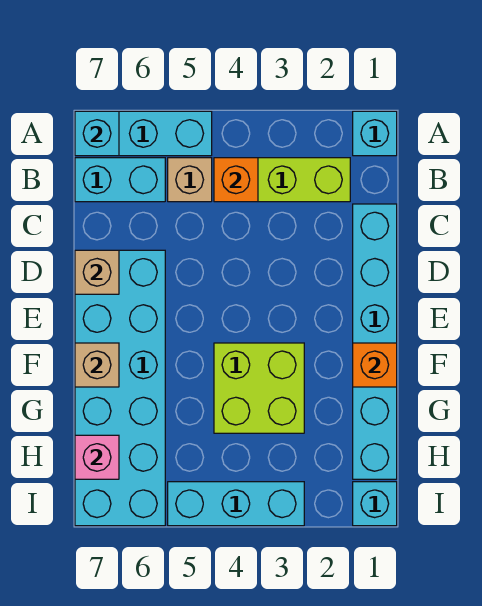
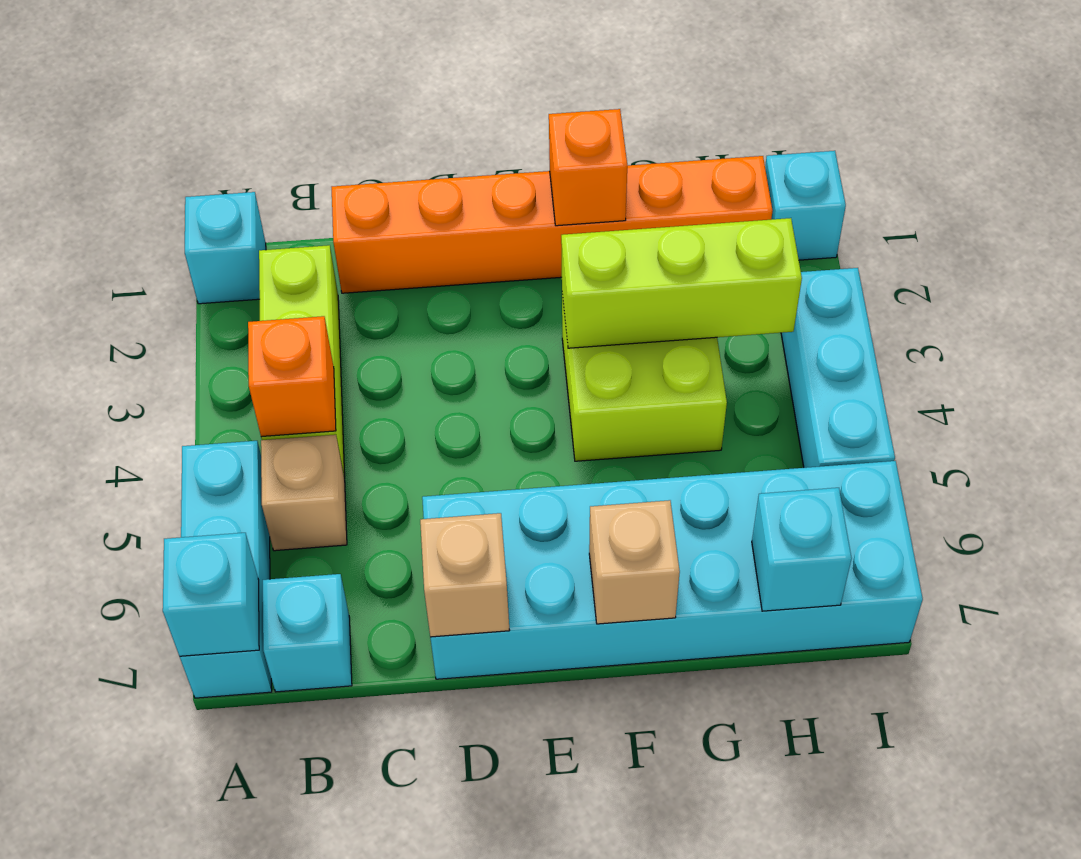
cyan 1x2 brick [75,158,165,202] -> cyan 1x1 brick [263,574,352,692]
cyan 1x6 brick [353,204,397,479] -> orange 1x6 brick [332,156,772,293]
none -> lime 1x3 brick [561,218,802,348]
pink 1x1 brick [75,435,119,479] -> cyan 1x1 brick [752,488,852,611]

